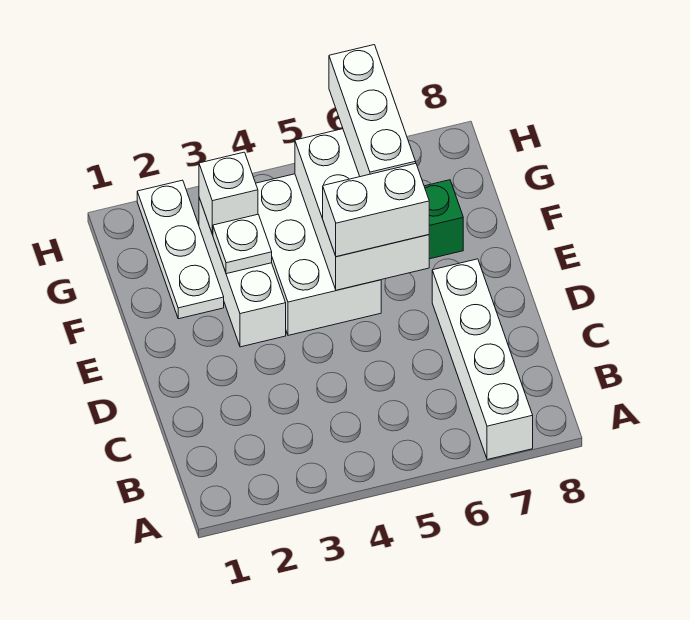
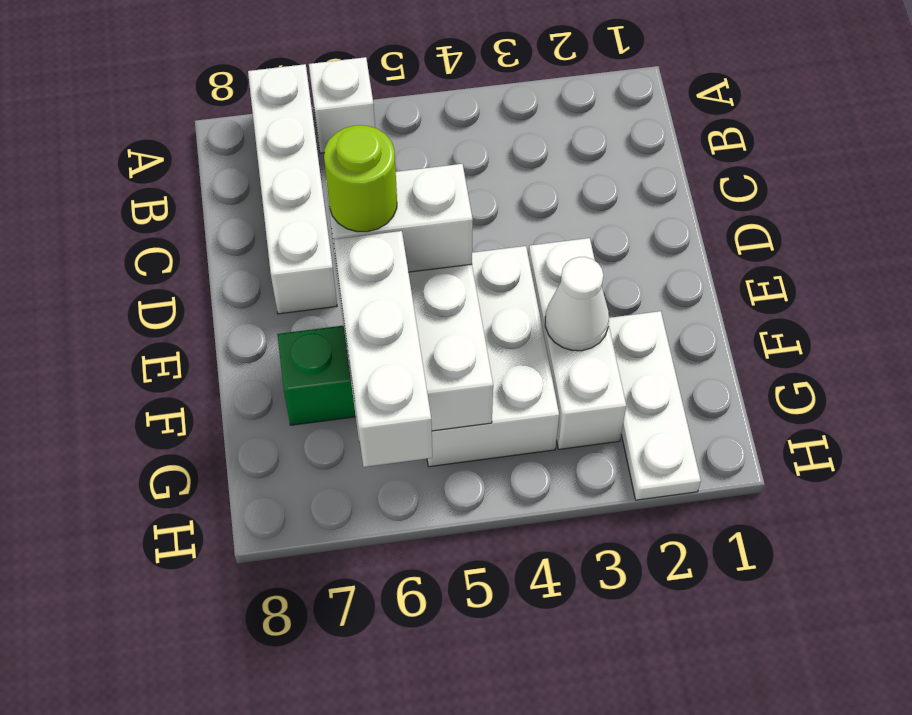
none -> lime 1x1 round brick [324,125,397,232]
white 1x1 plate [213,214,272,274] -> white 1x1 cone [545,257,609,351]
white 1x1 brick [199,152,258,234] -> white 1x1 brick moved to [309,57,375,153]

